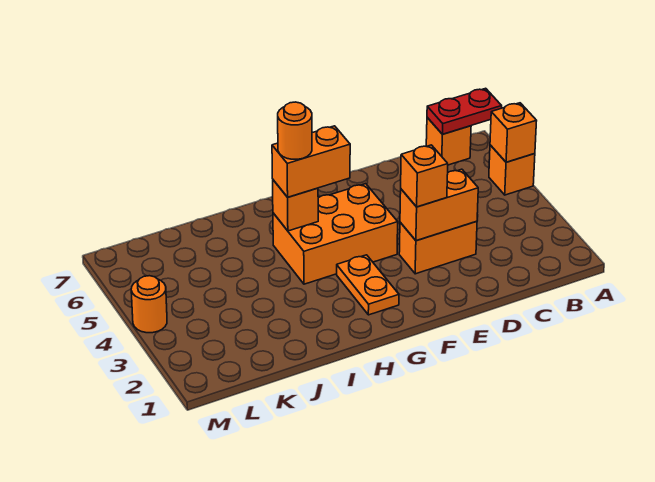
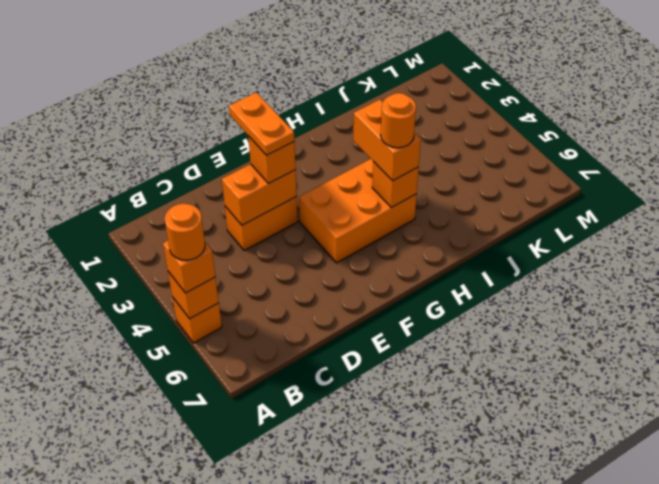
red 1x2 plate [427,88,502,134] -> none
orange 1x1 brick [426,117,471,165] -> orange 1x1 brick moved to [163,241,215,293]
orange 1x2 plate [337,255,399,315] -> orange 1x2 plate moved to [229,92,294,155]
orange 1x2 brick [272,126,350,197] -> orange 1x2 brick turned to [353,100,421,181]
orange 1x1 round brick [131,276,167,333] -> orange 1x1 round brick moved to [165,204,205,260]

